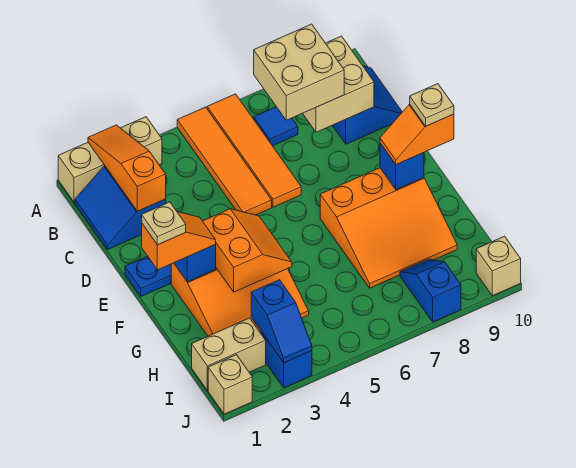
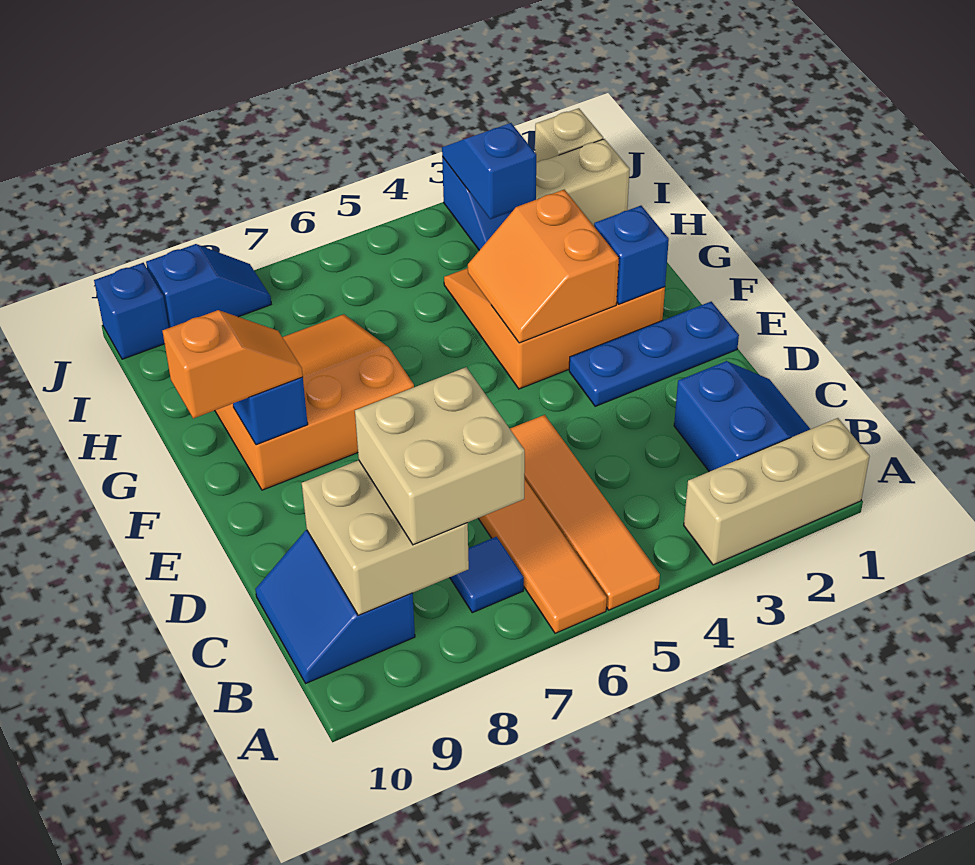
orange 1x3 slope [88,125,166,211] -> none
orange 1x2 slope [142,212,216,270] -> none
tan 1x1 plate [142,202,186,245] -> none
tan 1x1 plate [410,84,454,126] -> none
blue 1x2 slope [400,259,461,322] -> blue 1x2 slope turned to [146,244,271,328]
tan 1x1 brick [476,236,521,296] -> blue 1x1 brick [94,263,169,359]

